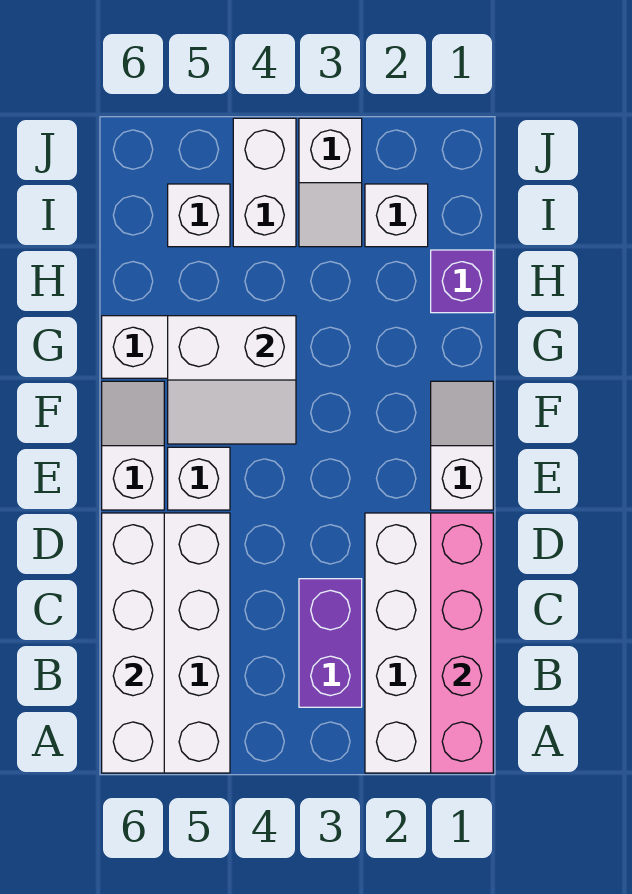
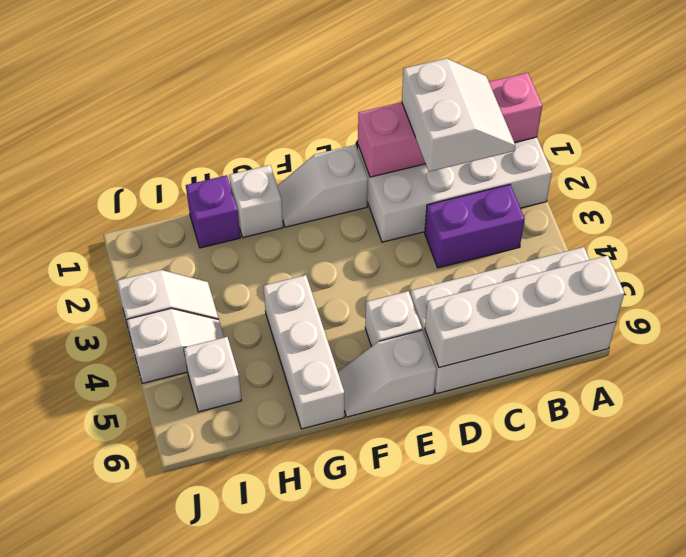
white 2x2 slope [168,316,296,444] -> white 2x2 slope moved to [402,58,515,172]
white 1x1 brick [365,184,428,247] -> white 1x1 brick moved to [229,165,283,238]
white 1x2 brick [233,118,296,247] -> white 1x2 slope [127,308,224,383]

